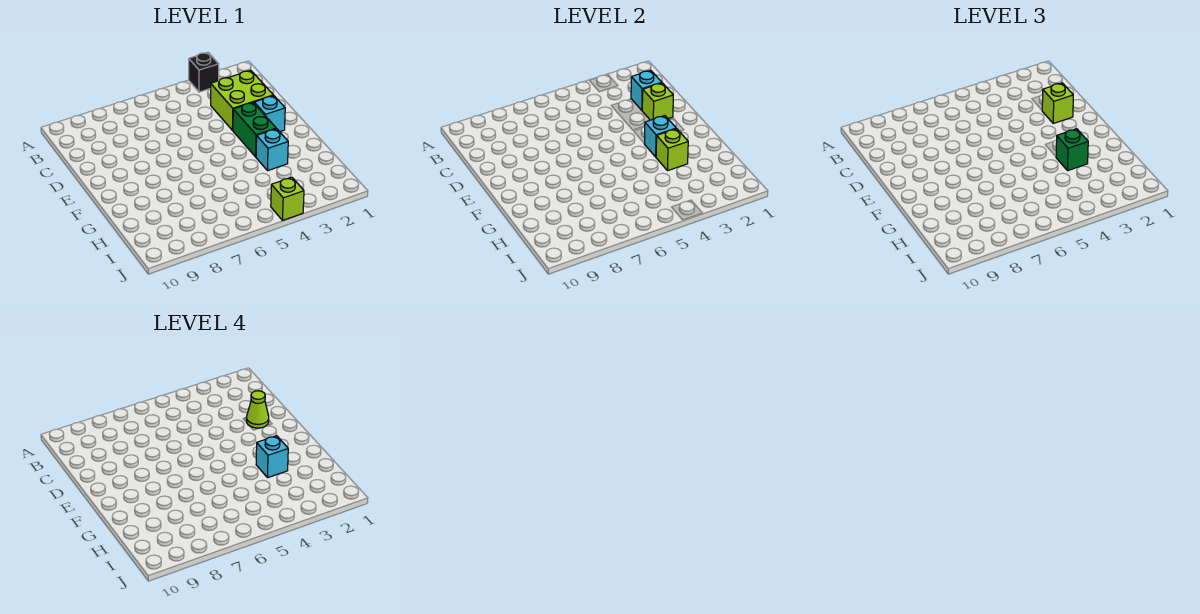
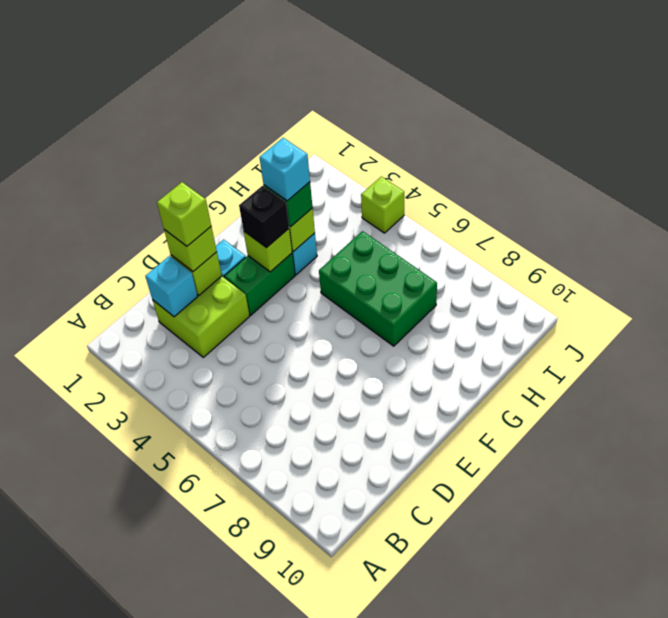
black 1x1 brick [189,52,219,92] -> black 1x1 brick moved to [239,186,289,248]
lime 1x1 cone [246,391,269,428] -> lime 1x1 brick [157,182,211,246]
cyan 1x1 brick [644,116,676,157] -> lime 1x1 brick [244,229,292,272]
none -> green 2x3 brick [319,231,437,346]

